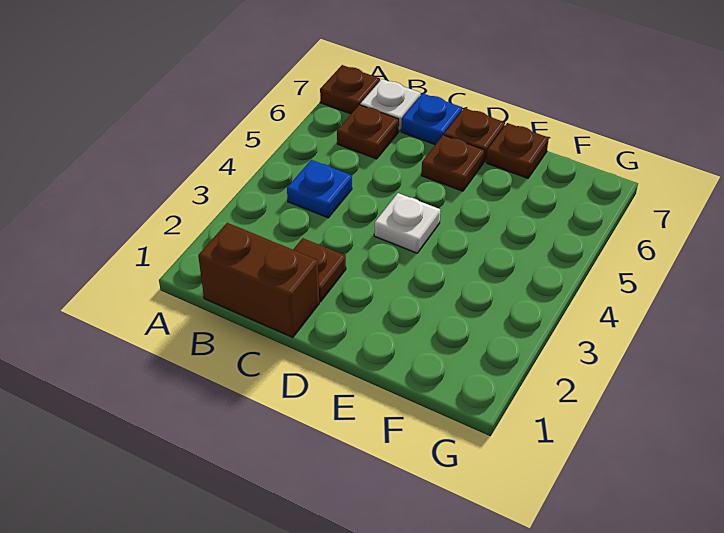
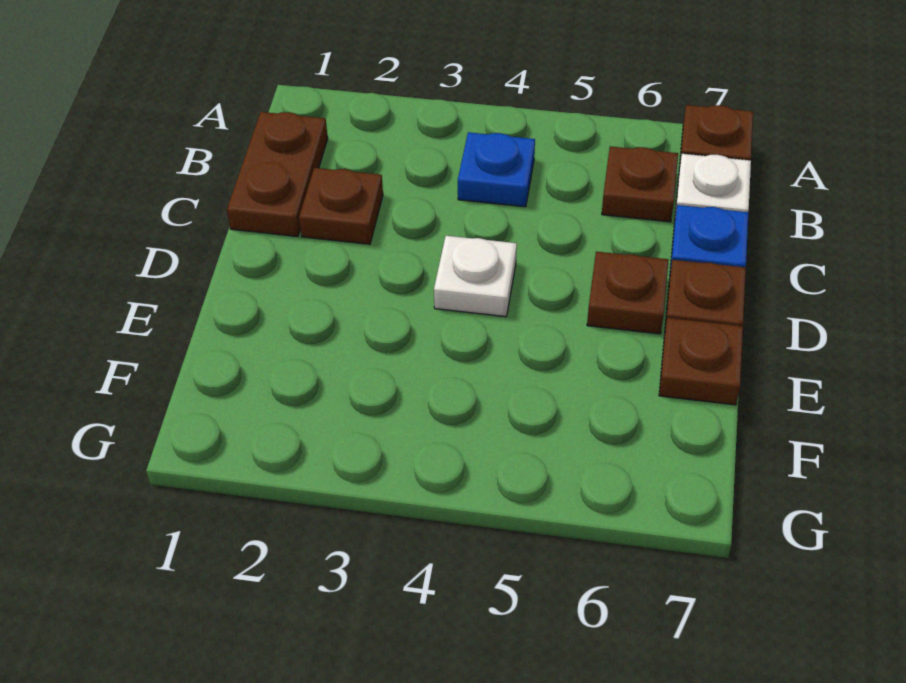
brown 1x2 brick [198,223,319,337] -> brown 1x2 plate [227,112,328,237]

